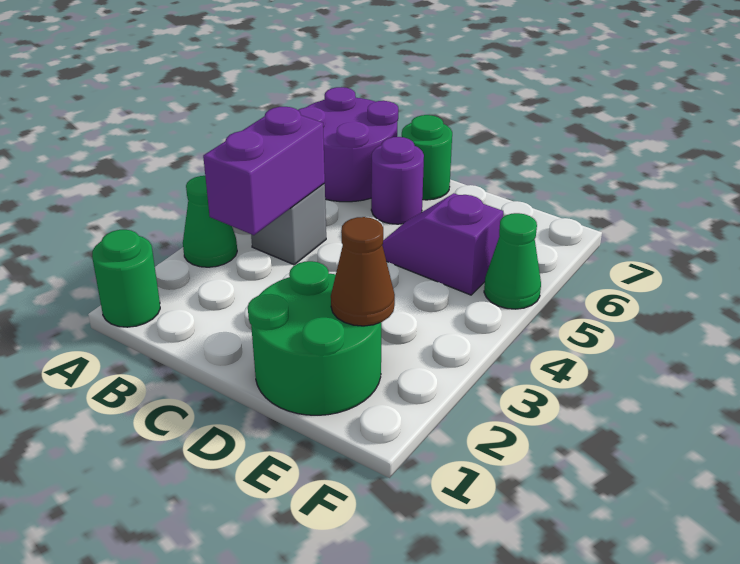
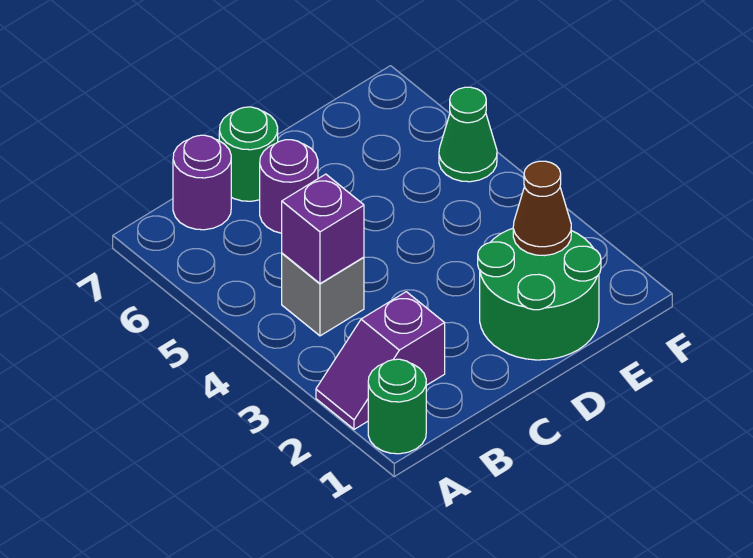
green 1x1 cone [183,176,237,267] -> none
purple 2x2 round brick [298,87,398,202] -> purple 1x1 round brick [173,135,231,230]
purple 1x2 brick [203,107,325,235] -> purple 1x1 brick [282,174,364,284]
purple 1x2 slope [382,193,503,295] -> purple 1x2 slope moved to [316,292,445,429]

